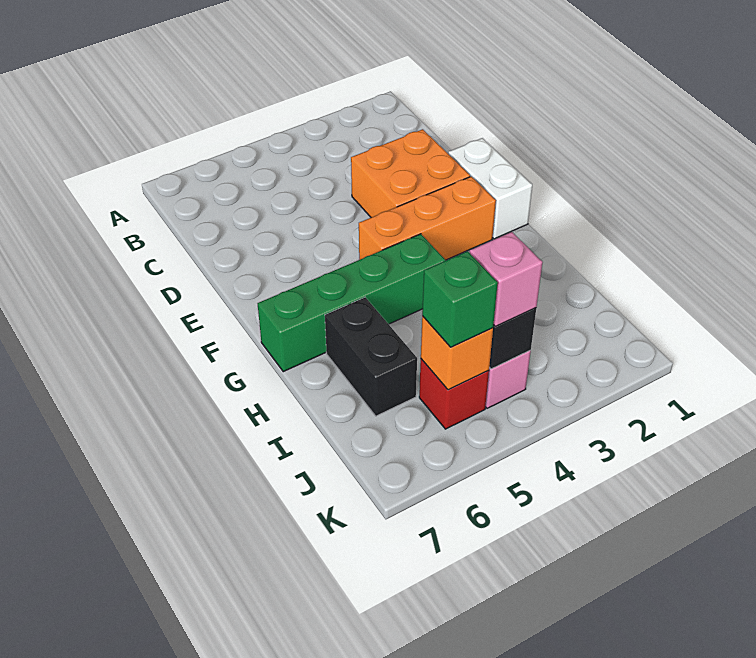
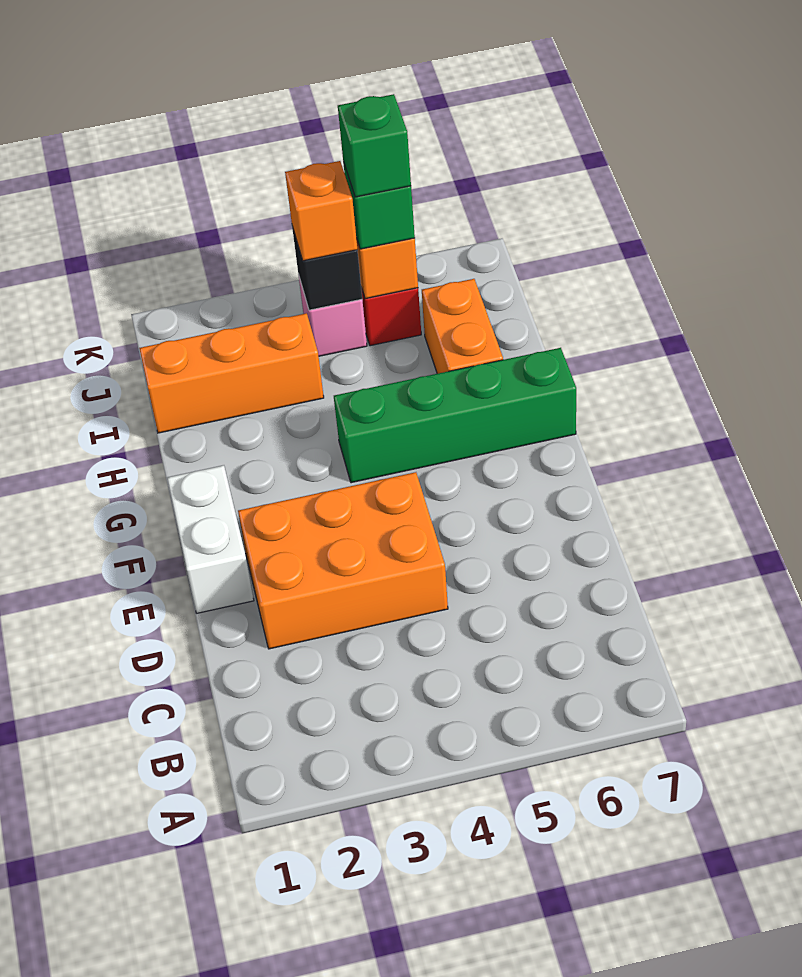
orange 2x2 brick [351,129,470,217] -> orange 2x3 brick [238,472,448,649]
orange 1x3 brick [359,177,496,260] -> orange 1x3 brick moved to [139,313,324,433]
black 1x2 brick [325,297,417,416] -> orange 1x2 brick [422,279,503,374]
pink 1x1 brick [470,232,543,327] -> orange 1x1 brick [285,161,357,261]
none -> green 1x1 brick [338,94,411,197]

